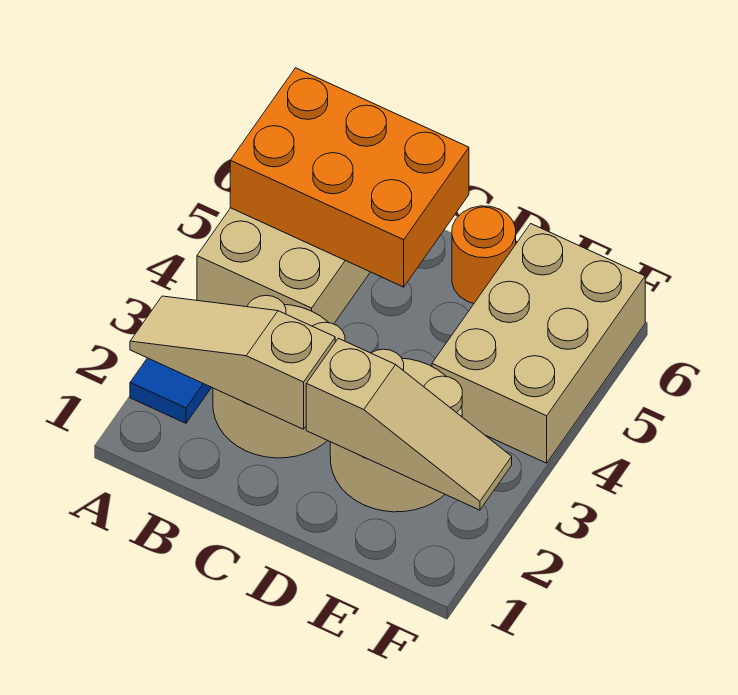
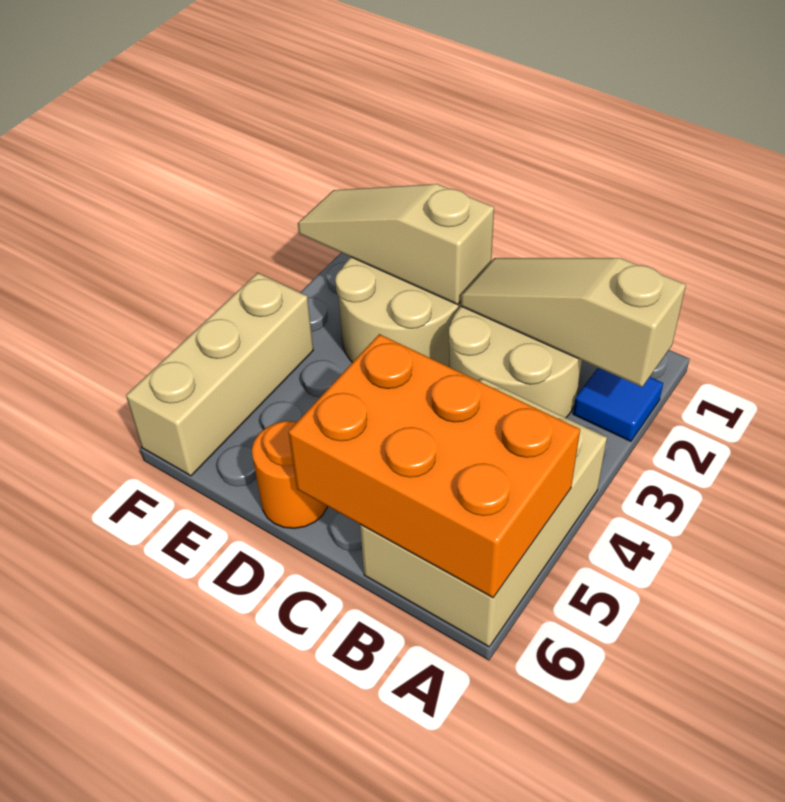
tan 1x3 slope [130,296,335,429] -> tan 1x3 slope turned to [461,258,686,387]
tan 2x3 brick [432,224,645,463] -> tan 1x3 brick [126,273,313,476]

